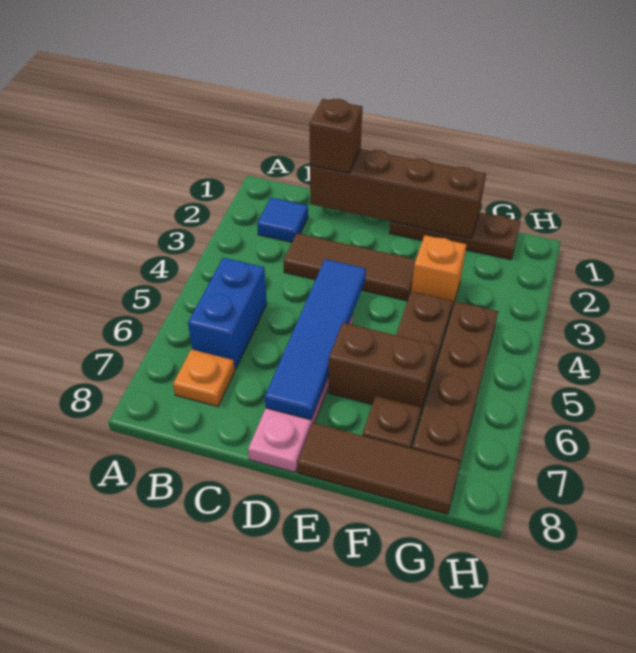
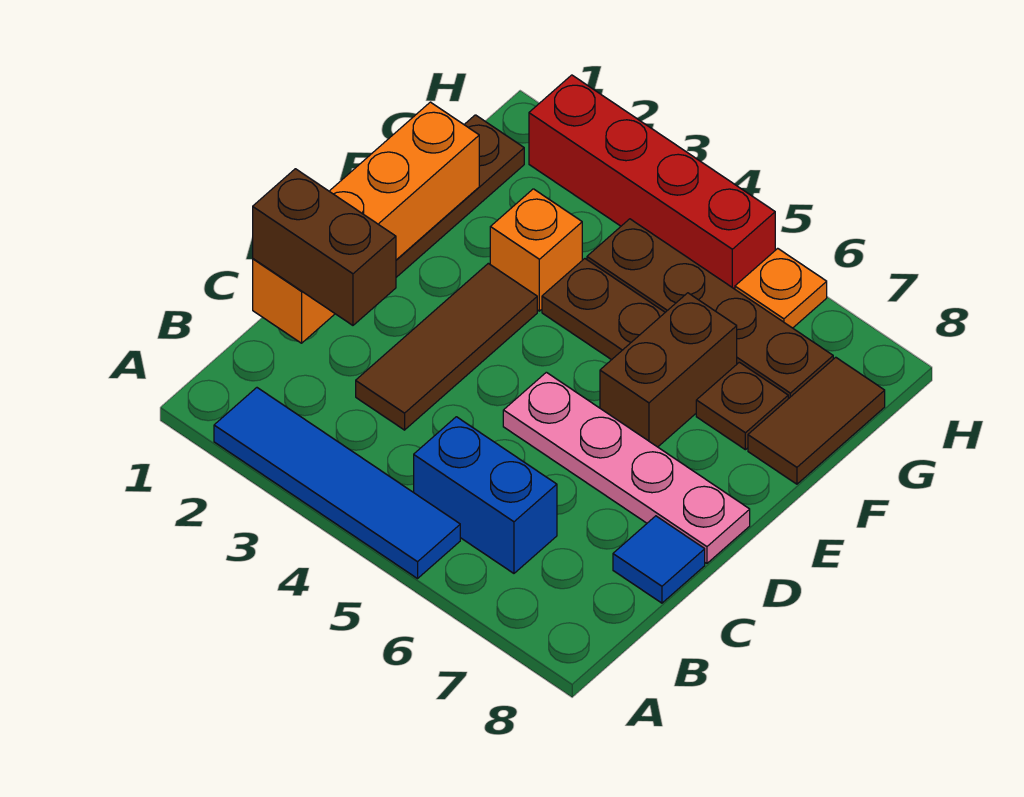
blue 1x1 tile [257,198,308,242] -> blue 1x1 tile moved to [613,516,705,603]
orange 1x1 plate [173,349,235,406] -> orange 1x1 plate moved to [735,248,827,328]
brown 1x4 brick [310,149,486,238] -> orange 1x4 brick [253,102,479,343]
brown 1x1 brick [310,99,363,173] -> brown 1x2 brick [253,169,396,325]
blue 1x4 tile [265,259,366,420] -> blue 1x4 tile moved to [214,388,460,579]
brown 1x3 tile [298,423,461,514] -> brown 1x2 tile [748,357,885,484]
none -> red 1x4 brick [529,75,775,289]

